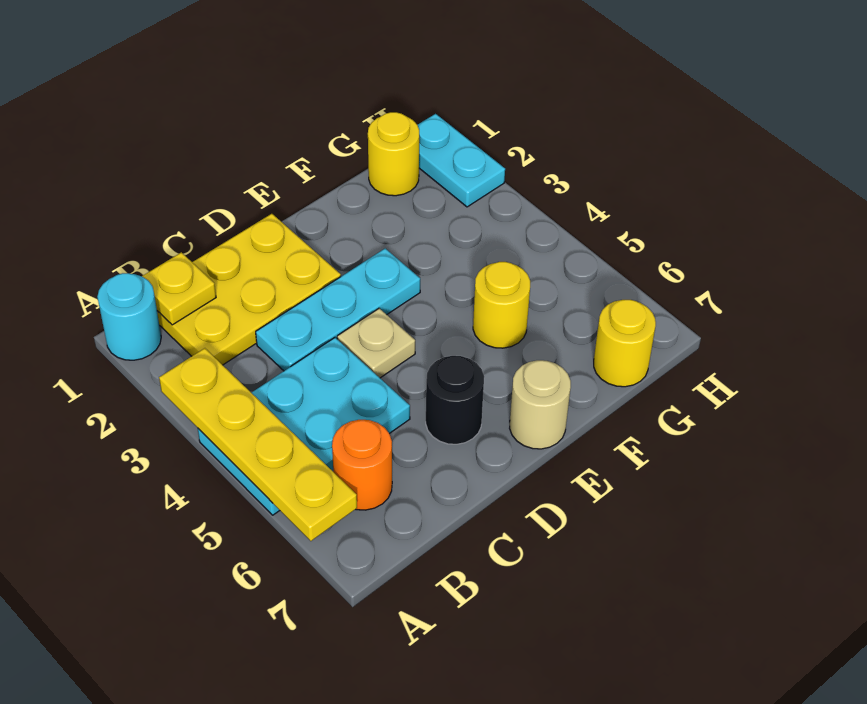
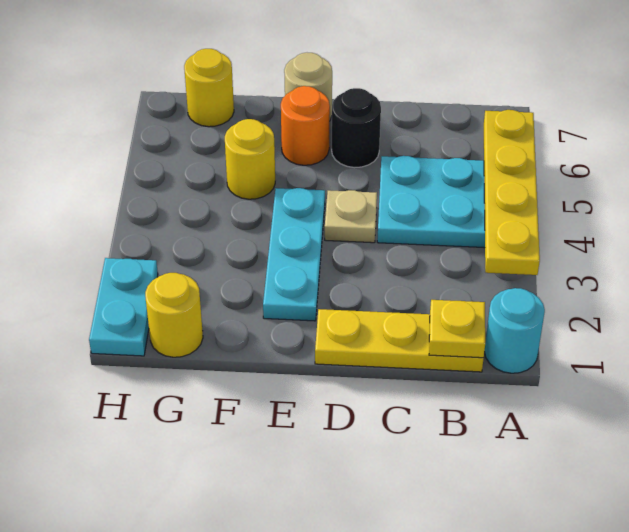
yellow 2x3 plate [157,214,341,365] -> yellow 1x3 plate [315,309,484,372]
orange 1x1 round brick [332,420,392,510] -> orange 1x1 round brick moved to [281,86,330,165]
cyan 1x3 plate [256,248,420,371] -> cyan 1x3 plate turned to [263,188,325,321]

